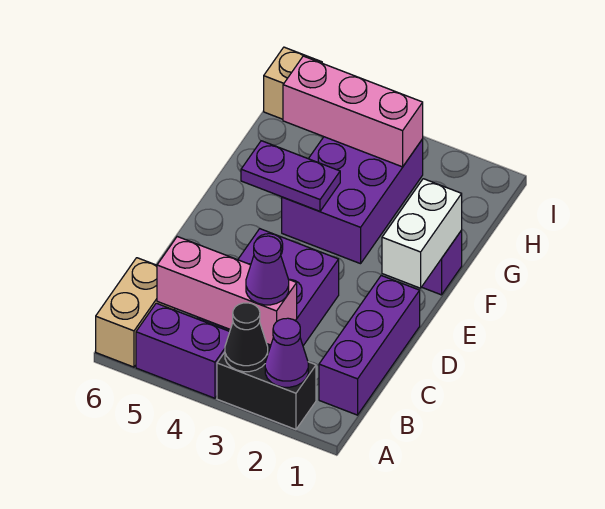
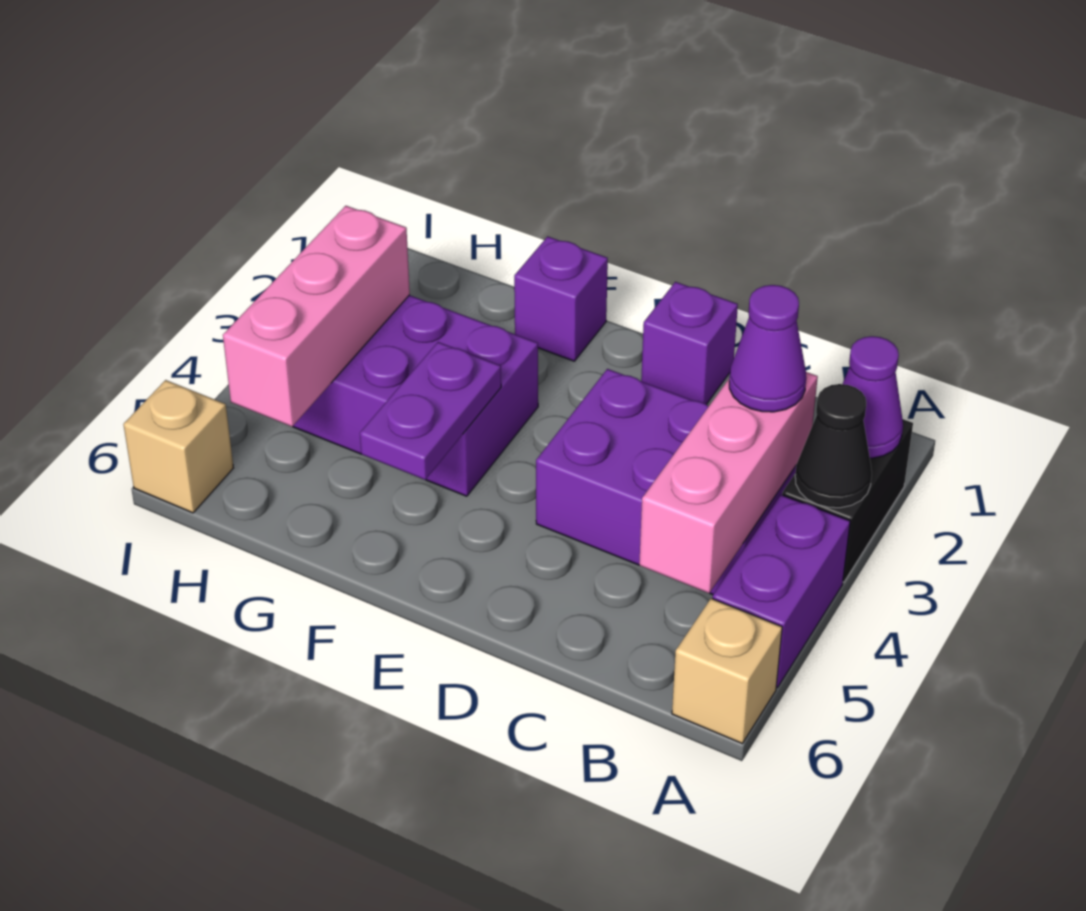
tan 1x2 brick [96,258,175,367] -> tan 1x1 brick [672,598,782,743]
purple 1x3 brick [319,275,420,415] -> purple 1x1 brick [641,282,738,404]
white 1x2 brick [382,179,462,288] -> none

